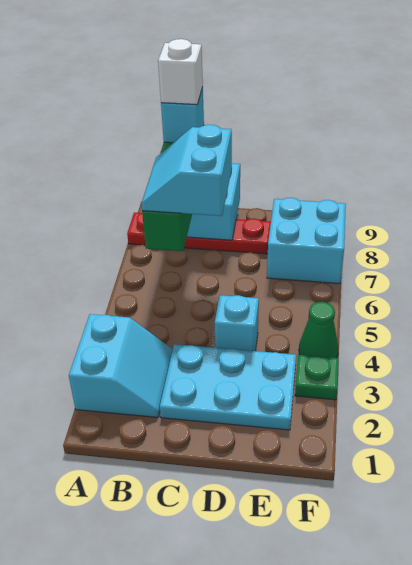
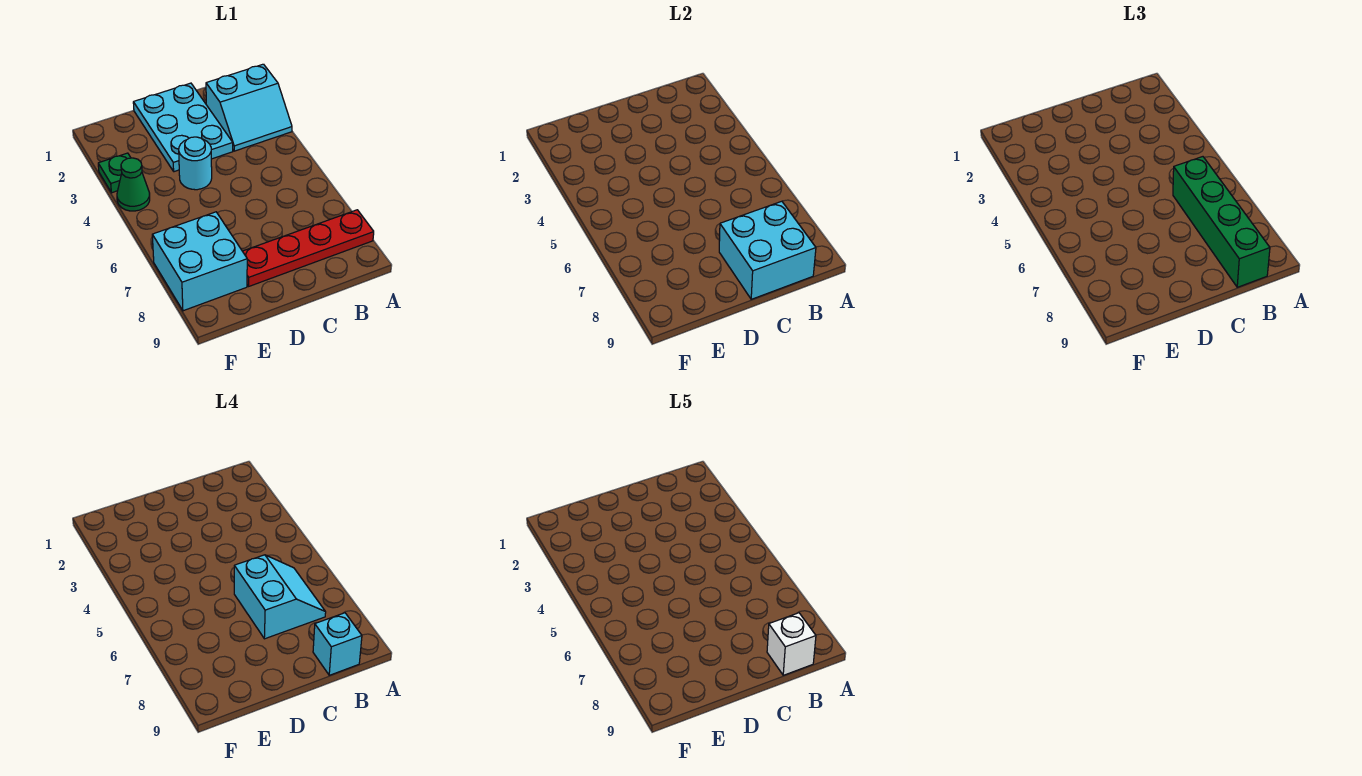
cyan 2x2 slope [69,314,172,417] -> cyan 2x2 slope turned to [206,64,292,151]
cyan 2x3 plate [160,344,296,430] -> cyan 2x3 plate turned to [133,83,233,172]
cyan 1x1 brick [215,295,259,351] -> cyan 1x1 round brick [179,137,212,190]

